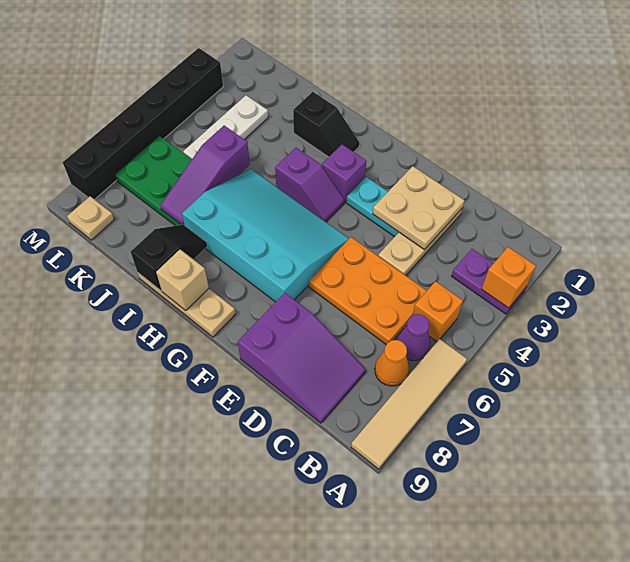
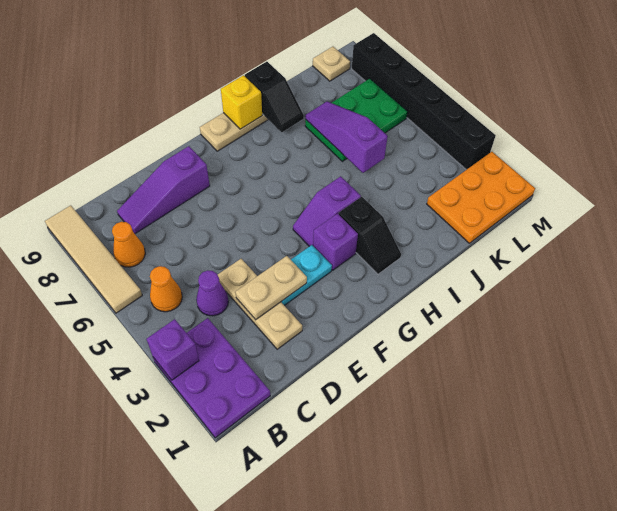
purple 1x2 plate [452,249,526,314] -> purple 2x3 plate [153,318,270,438]
orange 1x1 brick [482,247,536,308] -> purple 1x1 brick [147,319,199,380]
orange 1x1 brick [413,281,463,342] -> orange 1x1 cone [150,266,182,312]
purple 1x1 cone [397,314,431,361] -> purple 1x1 cone moved to [196,270,228,316]
orange 2x3 plate [309,237,427,345] -> orange 2x3 plate moved to [427,152,535,243]
purple 2x3 slope [238,293,366,423] -> purple 1x3 slope [117,146,210,234]
tan 2x2 plate [373,166,465,250] -> tan 1x2 plate [235,256,307,320]
cyan 3x4 slope [182,169,349,302] -> none
black 1x2 slope [293,92,359,157] -> black 1x2 slope turned to [339,197,401,274]
tan 1x1 brick [156,250,209,310] -> yellow 1x1 brick [221,75,262,129]
white 1x3 plate [183,95,268,159] -> none

